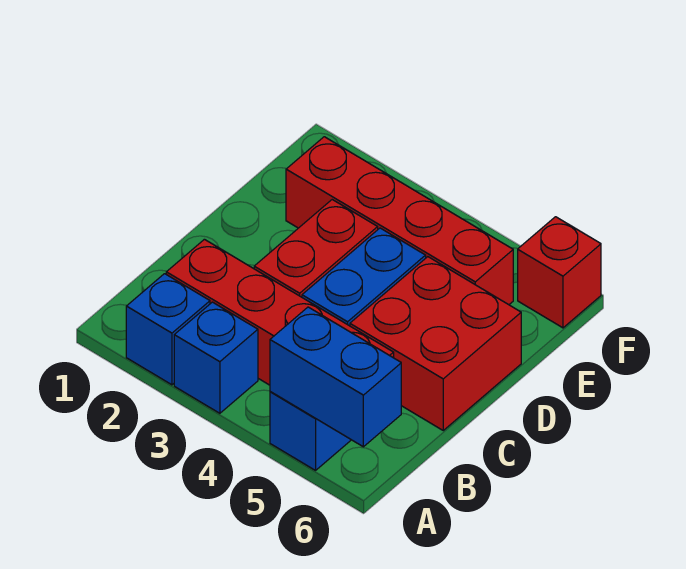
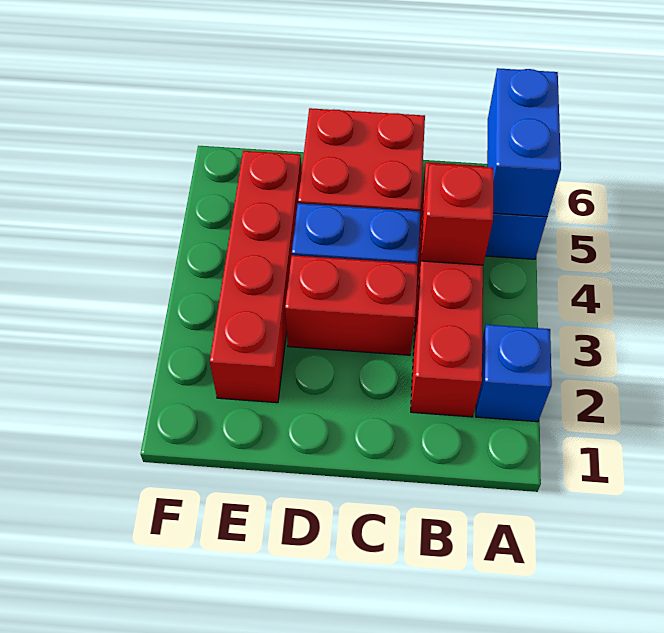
blue 1x1 brick [174,302,258,413] -> none
red 1x1 brick [518,217,601,328] -> red 1x1 brick moved to [421,164,494,265]

